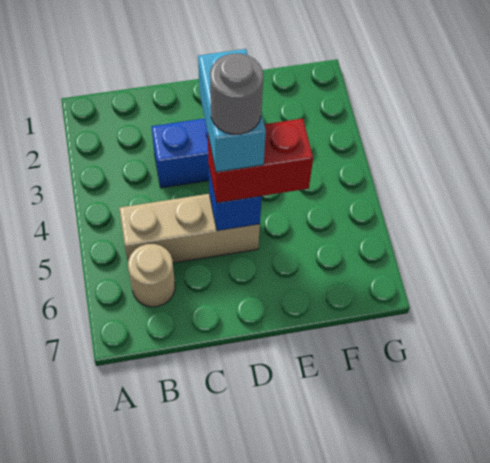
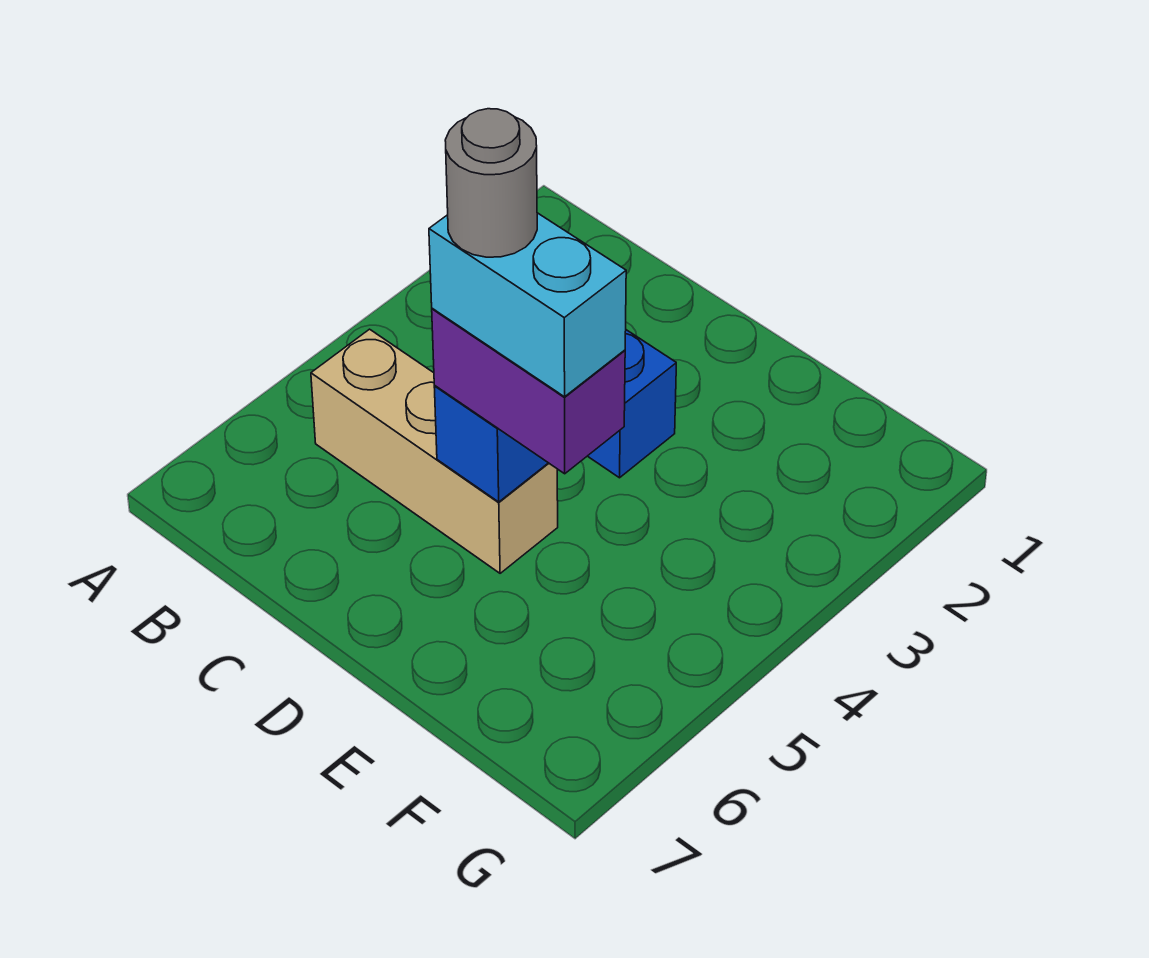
tan 1x1 round brick [128,244,175,307] -> none
cyan 1x2 brick [198,49,266,172] -> cyan 1x2 brick turned to [429,213,626,397]
red 1x2 brick [208,119,313,203] -> purple 1x2 brick [432,308,625,474]

